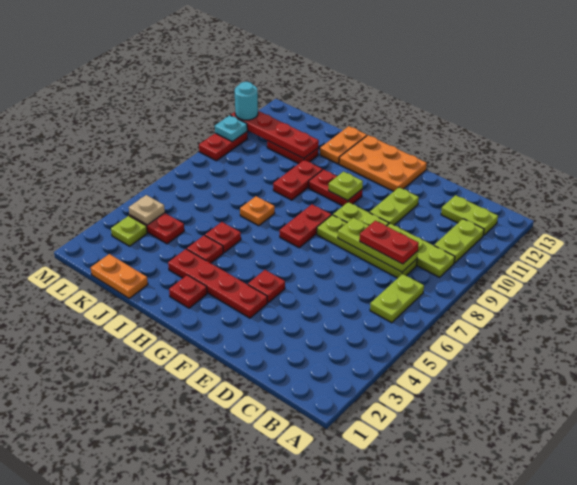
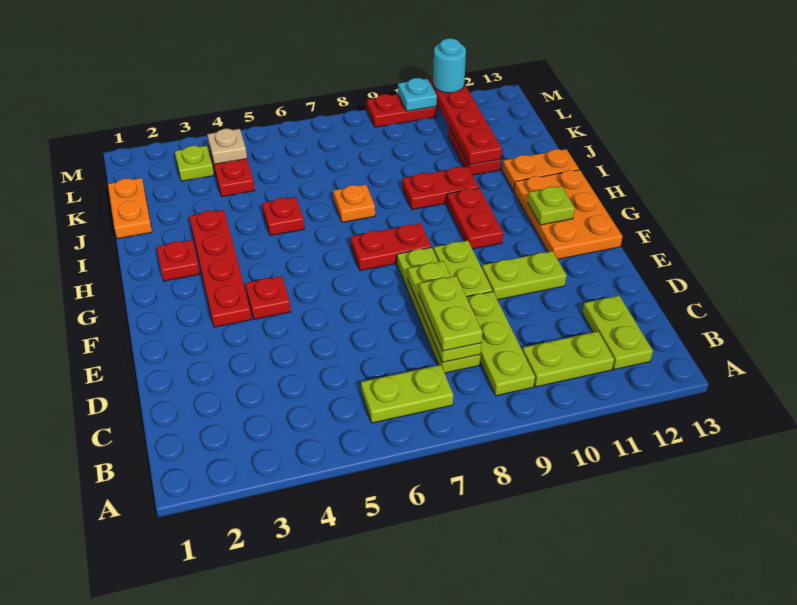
red 1x2 plate [360,221,419,264] -> lime 1x2 plate [419,276,482,351]
lime 1x1 plate [329,172,363,200] -> lime 1x1 plate moved to [528,186,575,225]
red 1x1 plate [187,235,223,263] -> none

